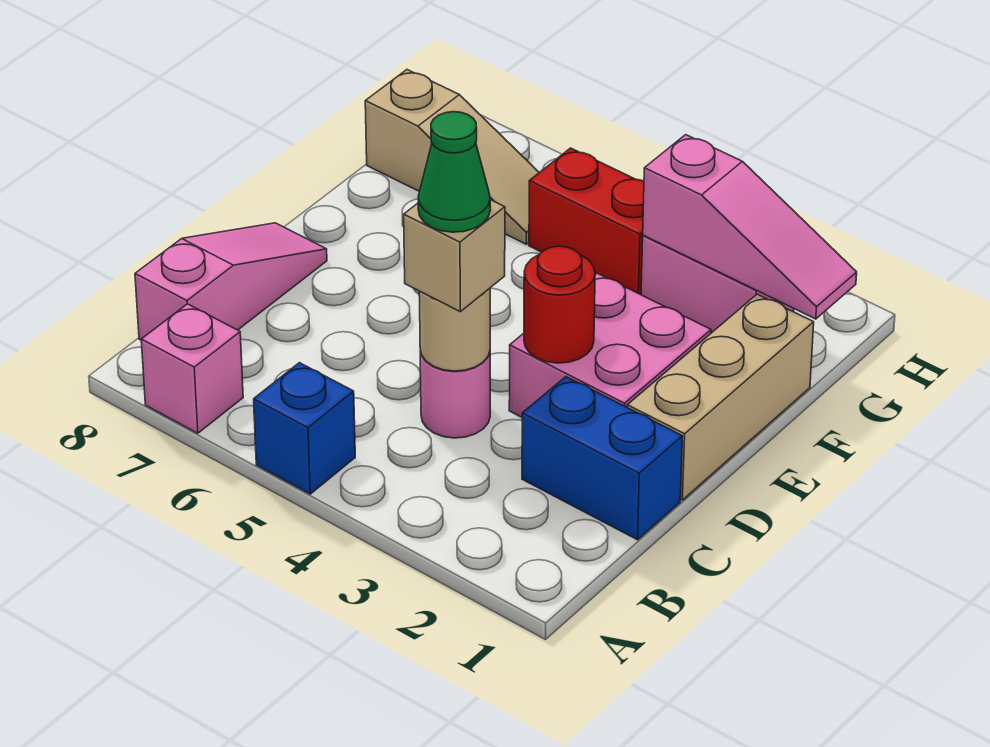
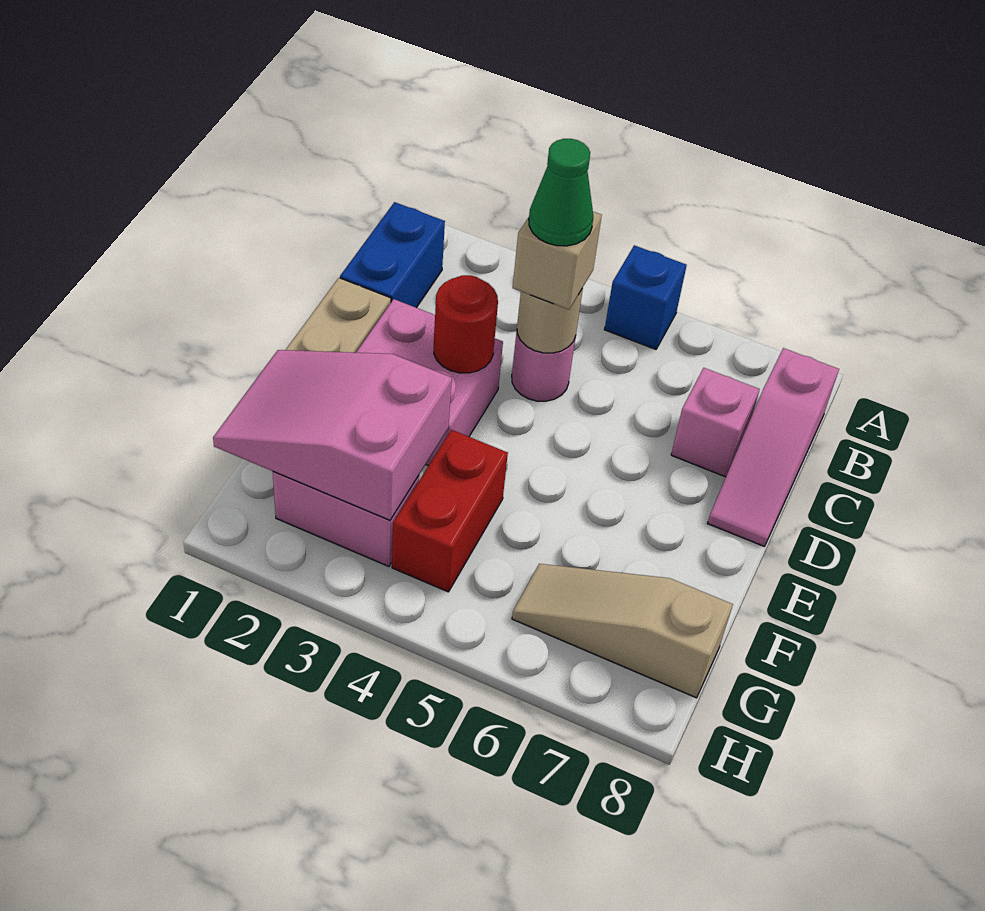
pink 1x1 brick [141,304,243,433] -> pink 1x1 brick moved to [671,368,760,477]
blue 1x2 brick [522,377,683,540] -> blue 1x2 brick turned to [340,202,445,308]
pink 1x3 slope [643,135,857,319] -> pink 2x3 slope [213,350,452,520]
red 1x2 brick [529,148,644,295] -> red 1x2 brick turned to [392,430,508,592]

